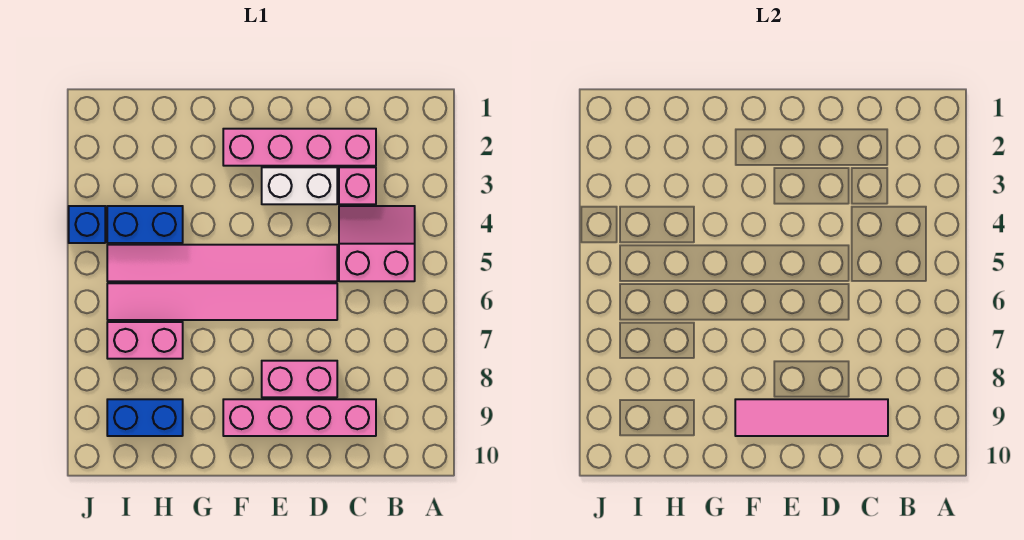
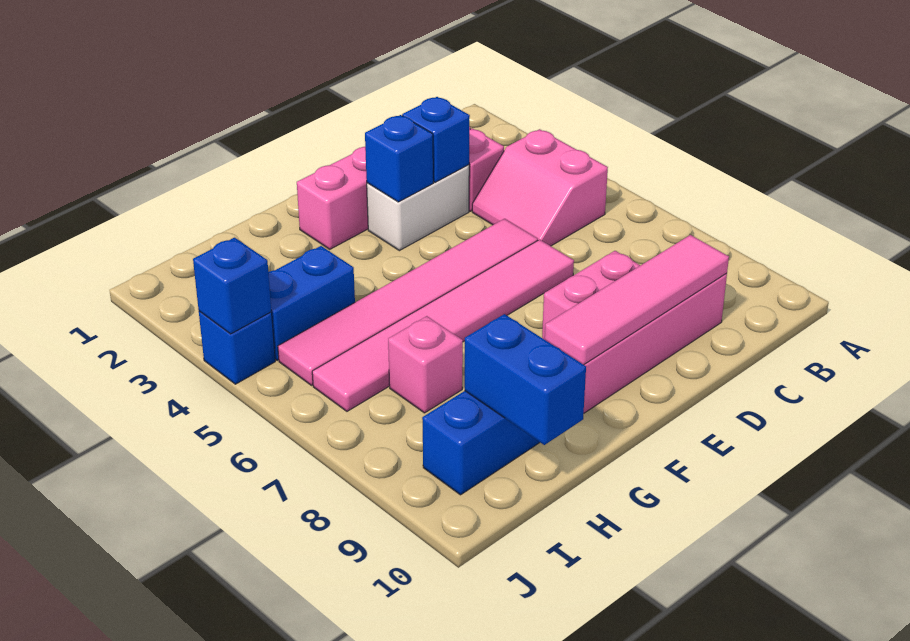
pink 2x2 slope [339,206,415,281] -> pink 2x2 slope turned to [472,129,608,246]
none -> blue 1x1 brick [402,97,470,182]
none -> blue 1x1 brick [365,115,433,202]
pink 1x2 brick [107,322,183,359] -> pink 1x1 brick [388,316,463,413]
none -> blue 1x2 brick [465,314,586,445]
none -> blue 1x1 brick [193,238,271,334]

